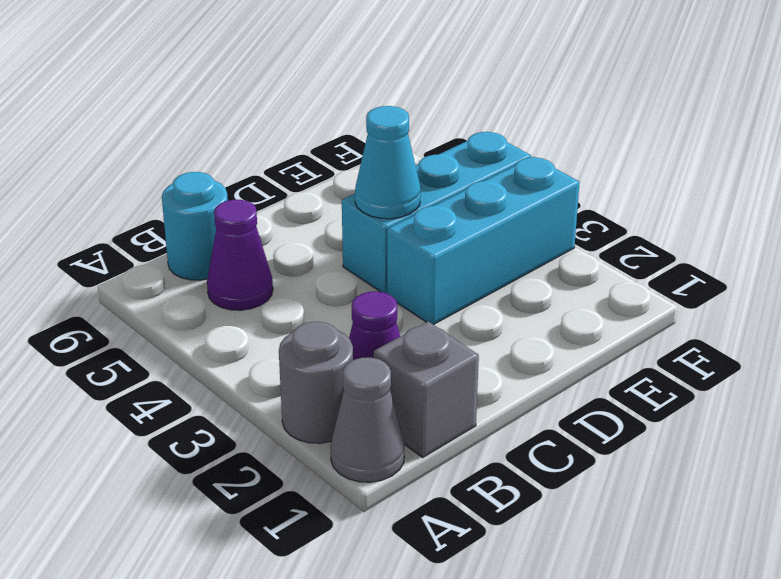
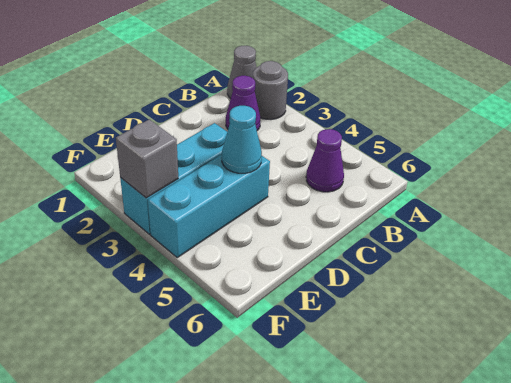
grey 1x1 brick [374,321,479,457] -> grey 1x1 brick moved to [116,119,178,198]
cyan 1x1 round brick [162,172,228,280] -> none

